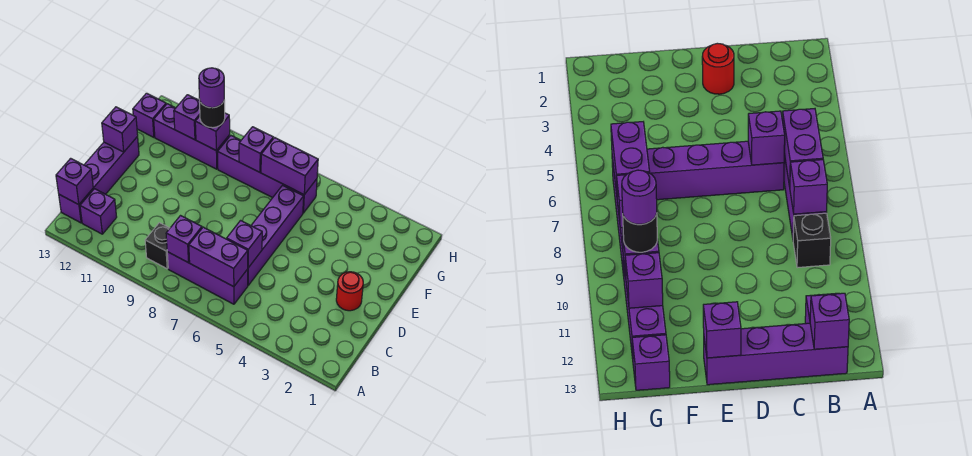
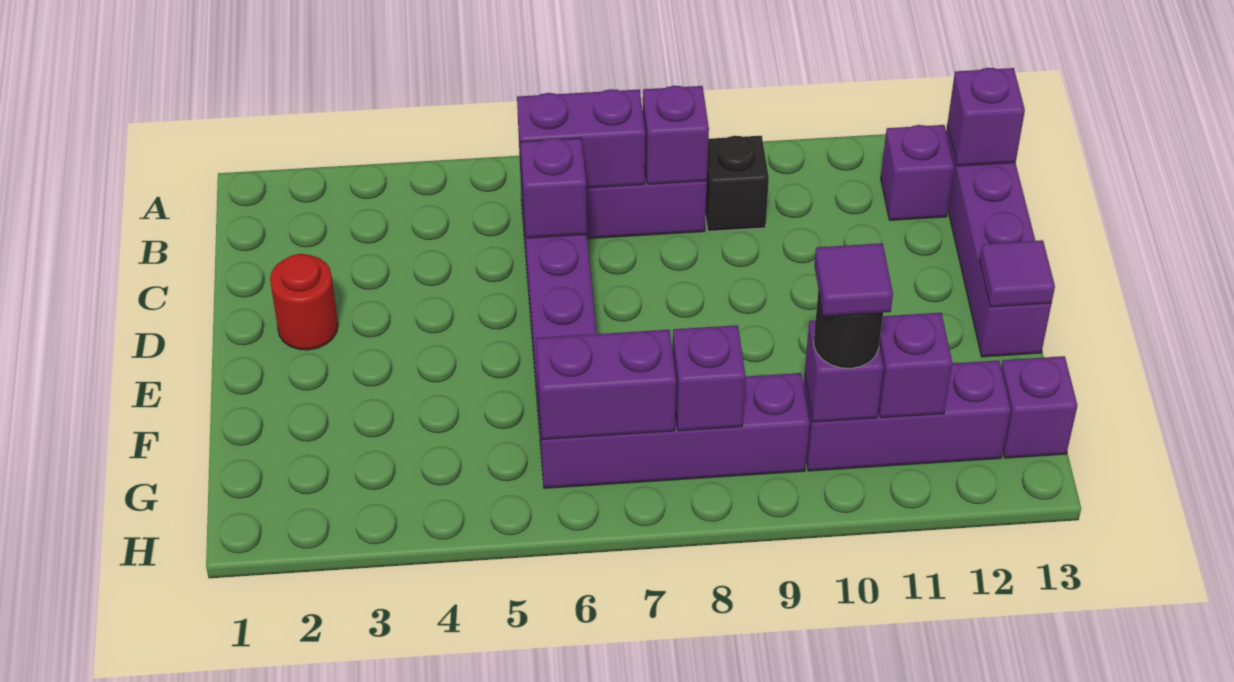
purple 1x1 brick [102,107,138,152] -> purple 1x1 tile [979,240,1055,307]
purple 1x1 round brick [199,68,224,108] -> purple 1x1 tile [814,243,893,316]

